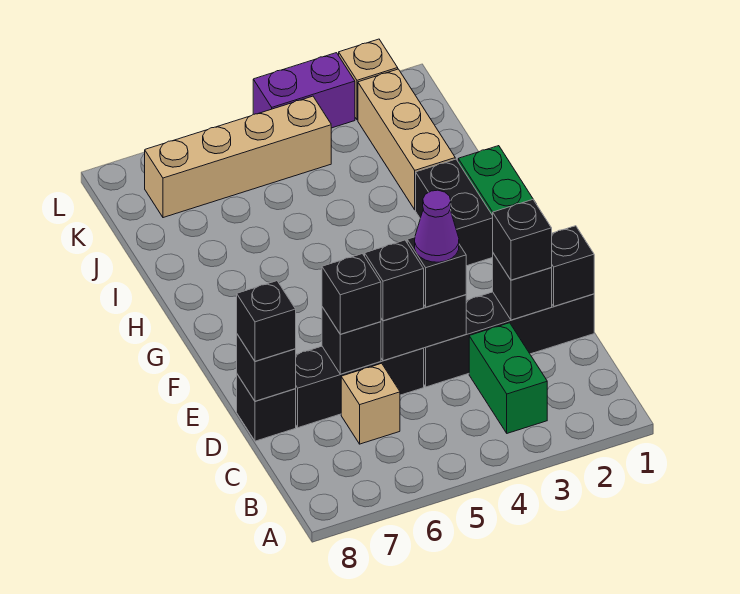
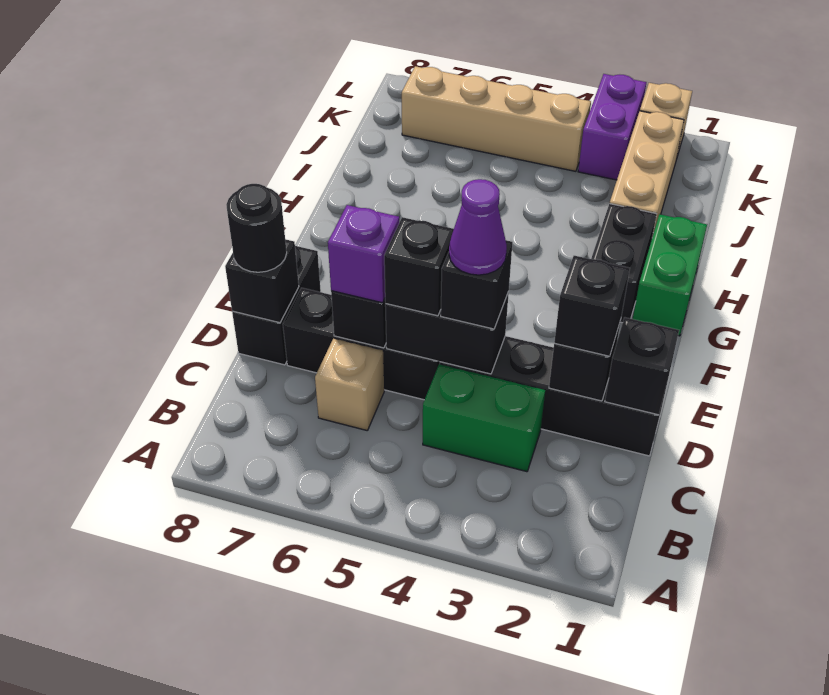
green 1x2 brick [469,323,547,433] -> green 1x2 brick turned to [423,364,545,472]
black 1x1 brick [322,254,381,334] -> purple 1x1 brick [328,205,399,303]
black 1x1 brick [237,374,296,441] -> black 1x2 brick [232,246,321,365]
black 1x1 brick [237,281,296,361] -> black 1x1 round brick [226,184,287,272]
purple 1x2 brick [253,53,355,128] -> purple 1x2 brick turned to [578,74,646,180]

